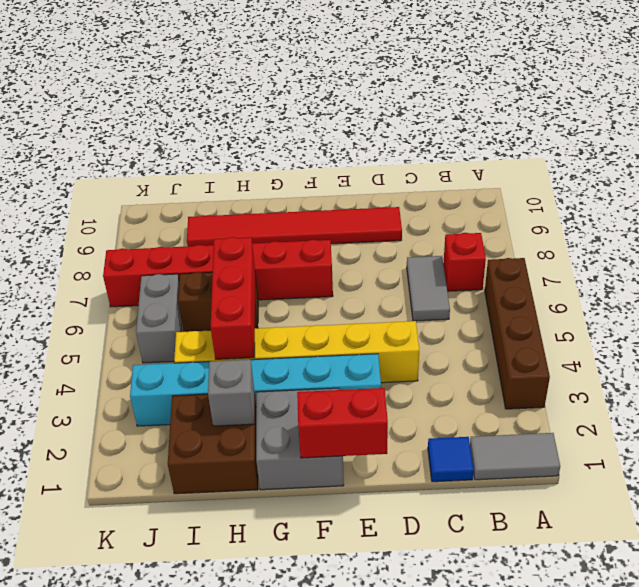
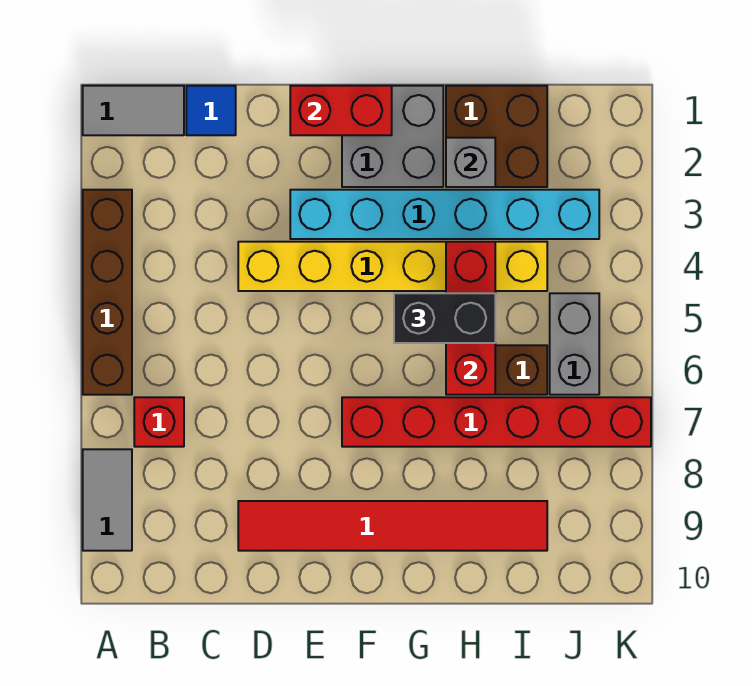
grey 1x2 tile [407,256,450,321] -> grey 1x2 tile moved to [83,449,132,551]
none -> black 1x2 brick [394,293,495,343]

